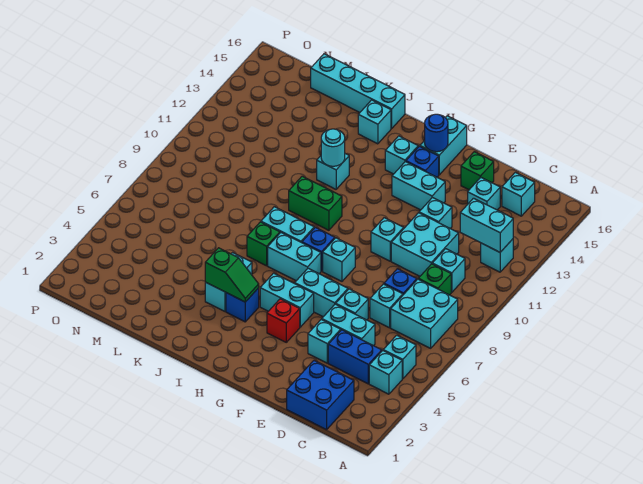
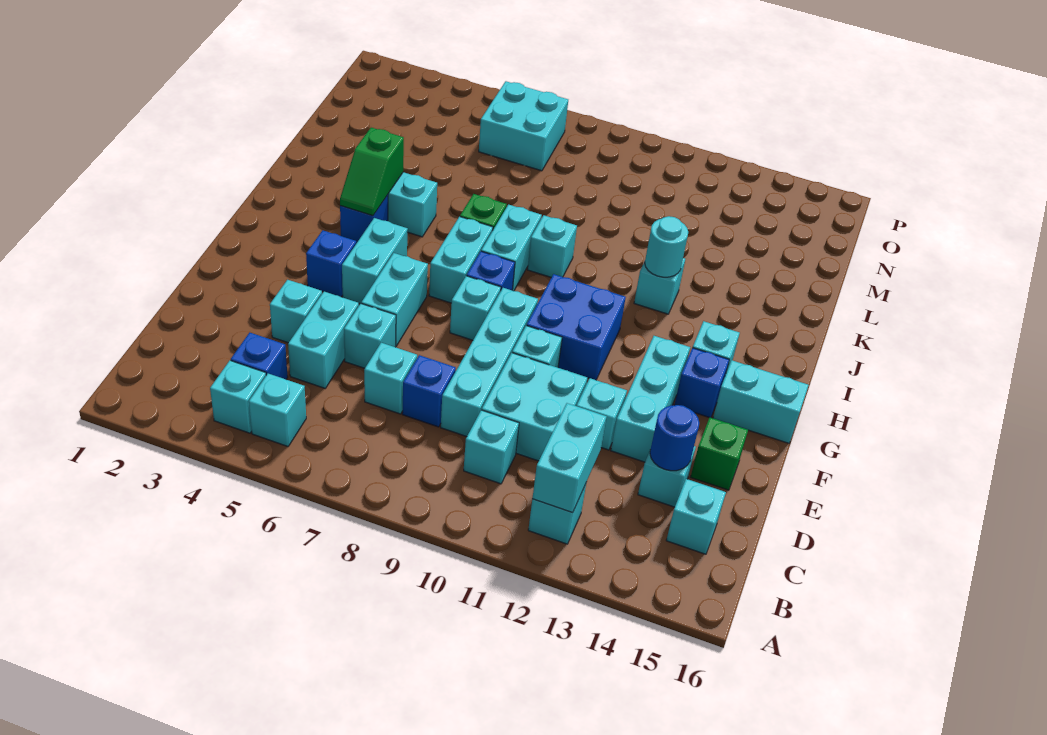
cyan 2x2 brick [391,279,458,348] -> cyan 2x2 brick moved to [479,81,568,171]
blue 2x2 brick [287,361,354,430] -> blue 2x2 brick moved to [527,274,626,380]
blue 1x2 brick [328,330,382,384] -> blue 1x1 brick [231,332,288,379]
green 1x1 brick [418,264,451,295] -> none
cyan 1x2 brick [392,162,445,210] -> cyan 1x3 brick [611,336,690,462]
red 1x1 brick [267,299,300,342] -> blue 1x1 brick [306,230,356,297]
blue 1x1 round brick [425,114,448,152] -> blue 1x1 round brick moved to [650,405,699,471]
green 1x2 brick [289,176,342,230] -> none
cyan 1x1 brick [358,100,391,144] -> cyan 1x1 brick moved to [528,215,577,278]
cyan 1x4 brick [311,54,405,128] -> cyan 1x4 brick moved to [441,288,538,437]

